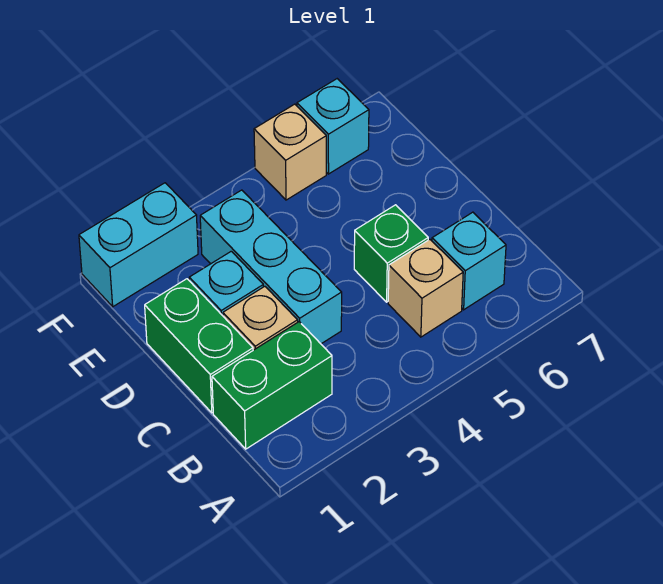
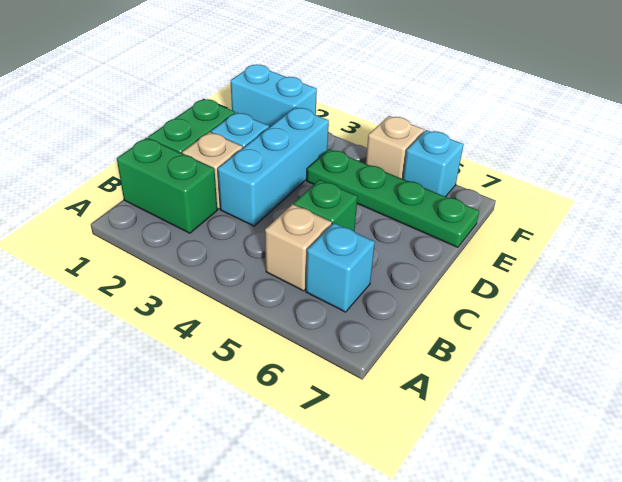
none -> green 1x4 plate [307,149,479,247]

